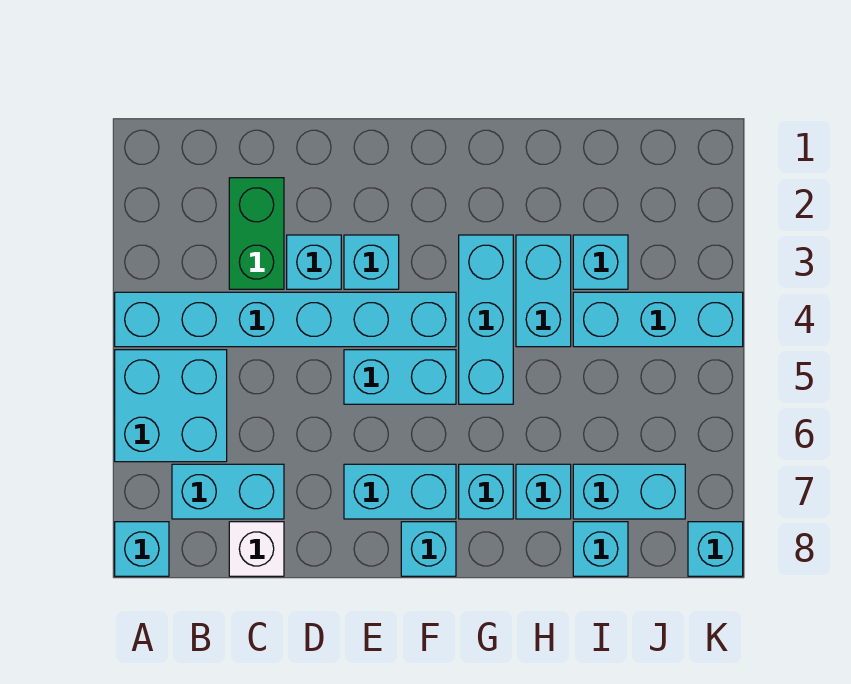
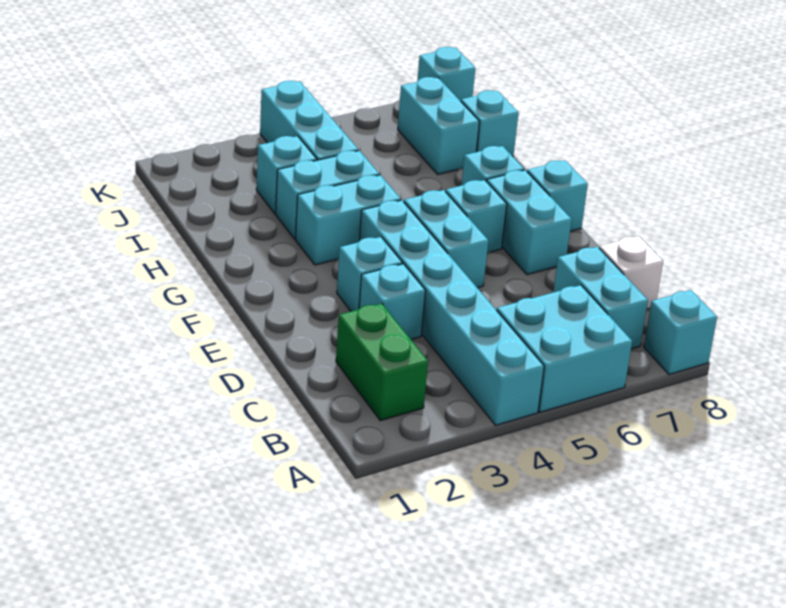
green 1x2 brick [229,178,284,289] -> green 1x2 brick turned to [336,303,428,421]
cyan 1x3 brick [459,235,513,404] -> cyan 1x2 brick [295,175,401,265]
cyan 1x1 brick [516,464,571,519] -> cyan 1x1 brick moved to [446,180,507,253]

